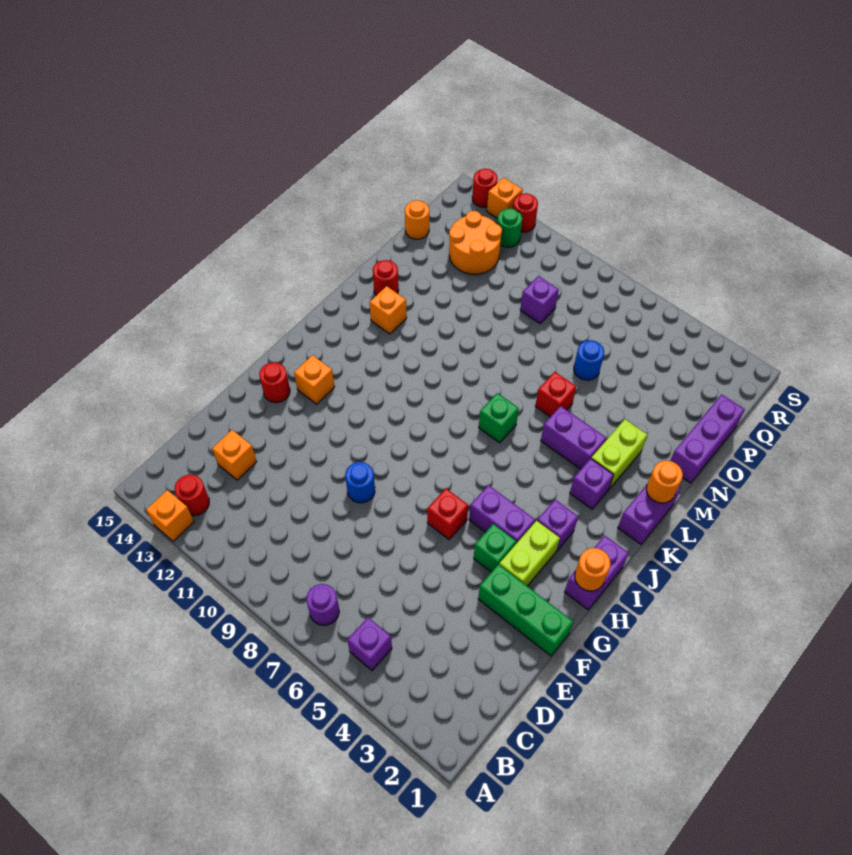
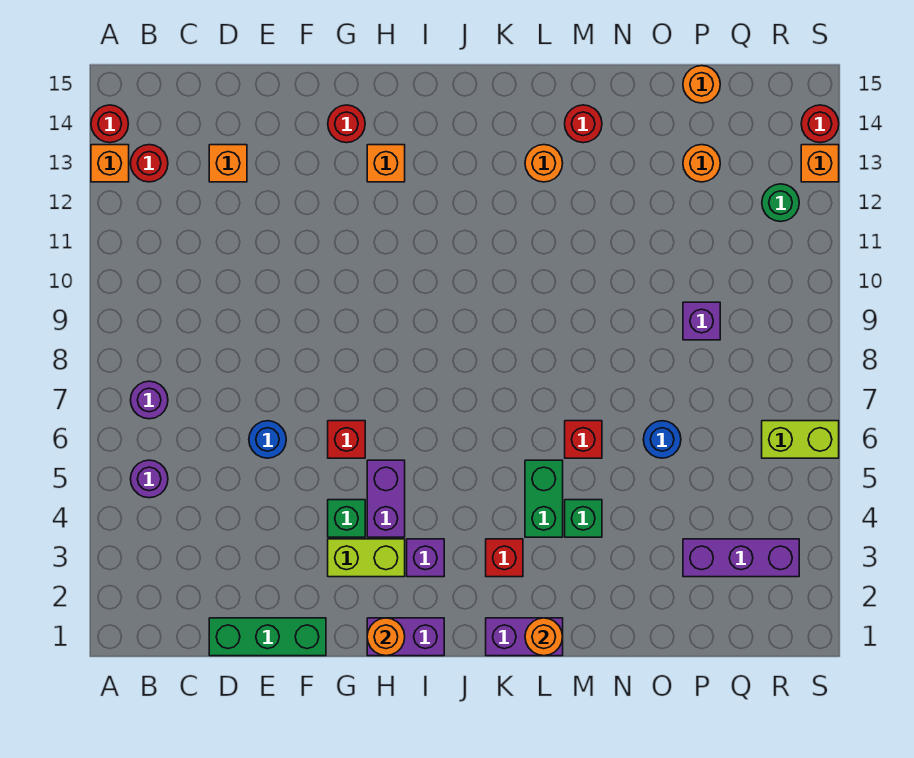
purple 1x1 brick [347,618,392,671] -> purple 1x1 round brick [131,460,168,498]
green 1x3 brick [478,564,573,656] -> green 1x3 brick turned to [209,618,326,656]
blue 1x1 round brick [345,462,375,503] -> blue 1x1 round brick moved to [249,421,286,458]
purple 1x1 brick [570,458,614,509] -> red 1x1 brick [486,539,523,577]
green 1x1 brick [479,393,519,443] -> green 1x1 brick moved to [565,500,602,537]
lime 1x2 brick [591,419,648,489] -> lime 1x2 brick moved to [762,421,839,458]
purple 1x2 brick [541,406,606,469] -> green 1x2 brick [525,460,563,537]
orange 1x1 brick [370,286,407,334] -> orange 1x1 round brick [525,145,563,182]
purple 1x3 brick [670,394,745,483] -> purple 1x3 brick moved to [683,539,799,577]
orange 2x2 round brick [449,211,502,274] -> orange 1x1 round brick [683,145,720,182]
red 1x1 round brick [513,193,538,232] -> red 1x1 round brick moved to [91,105,128,143]

